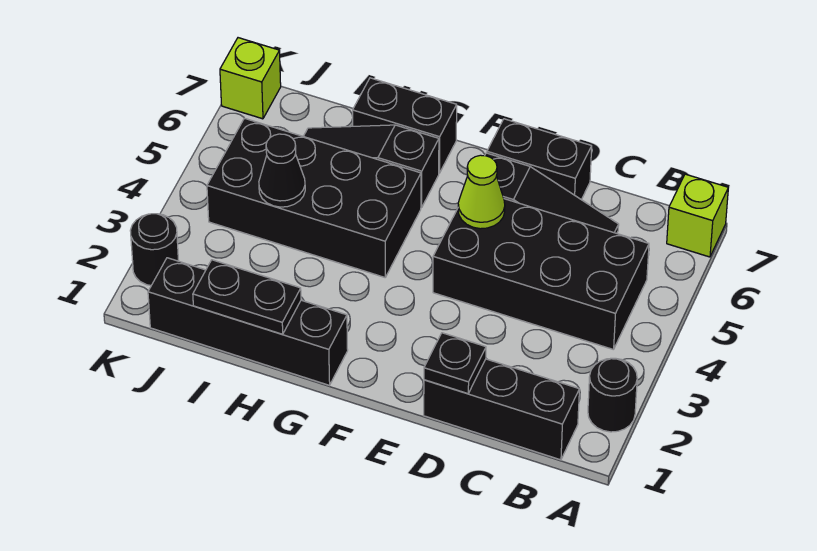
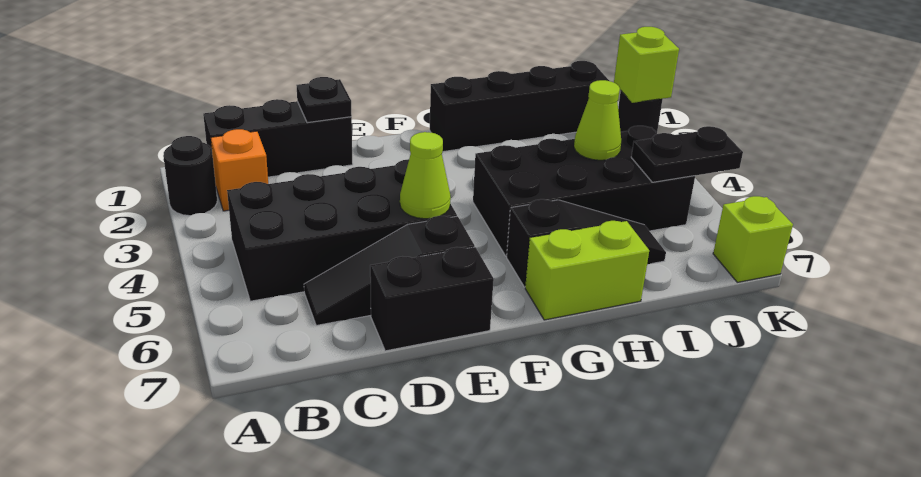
lime 1x1 brick [667,174,728,257] -> lime 1x1 brick moved to [614,27,679,103]
none -> orange 1x1 brick [211,129,268,211]
black 1x2 brick [353,78,457,173] -> lime 1x2 brick [525,221,649,320]
black 1x2 plate [193,260,301,334] -> black 1x2 plate moved to [631,126,743,182]
black 1x1 cone [259,134,305,207] -> lime 1x1 cone [574,80,621,160]

